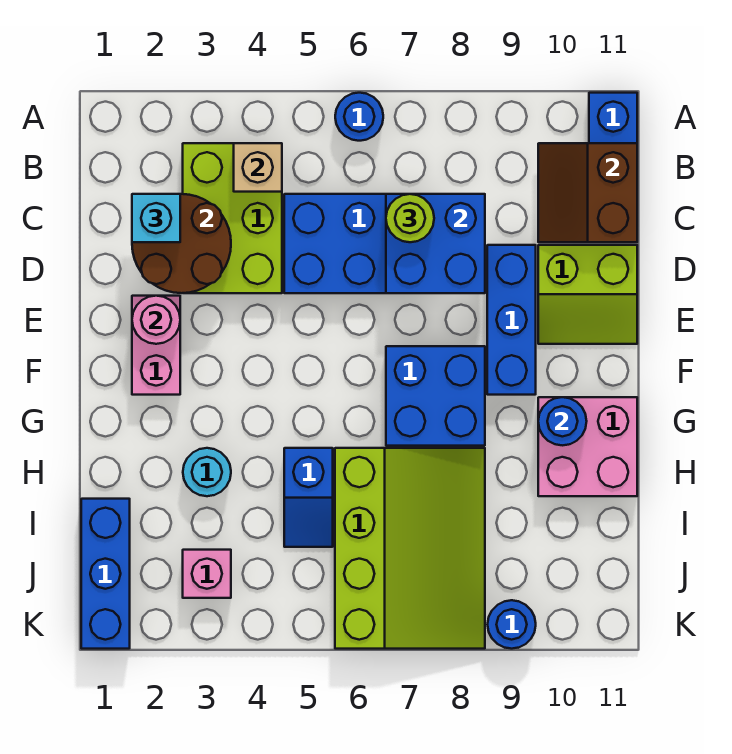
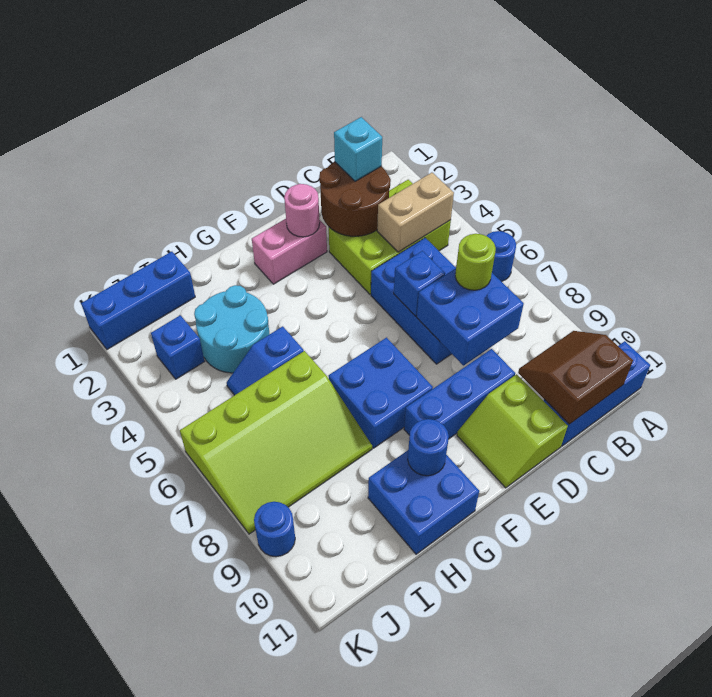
tan 1x1 brick [234,143,282,192] -> tan 1x2 brick [377,173,454,252]
none -> blue 1x1 brick [394,251,445,316]
pink 2x2 brick [538,397,637,496] -> blue 2x2 brick [368,451,479,554]
cyan 1x1 round brick [183,448,231,496] -> cyan 2x2 round brick [194,285,270,373]
pink 1x1 brick [183,550,231,598] -> blue 1x1 brick [151,315,205,379]

